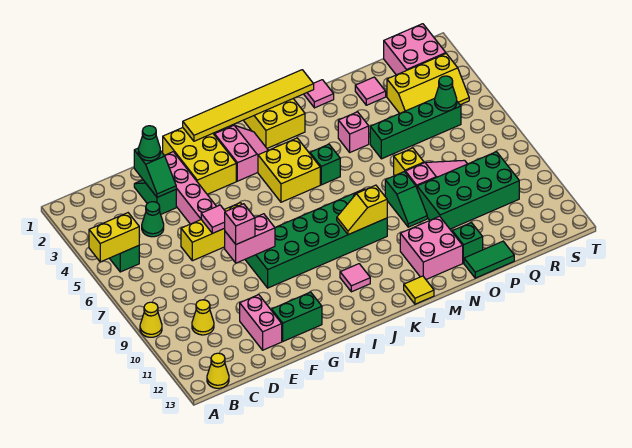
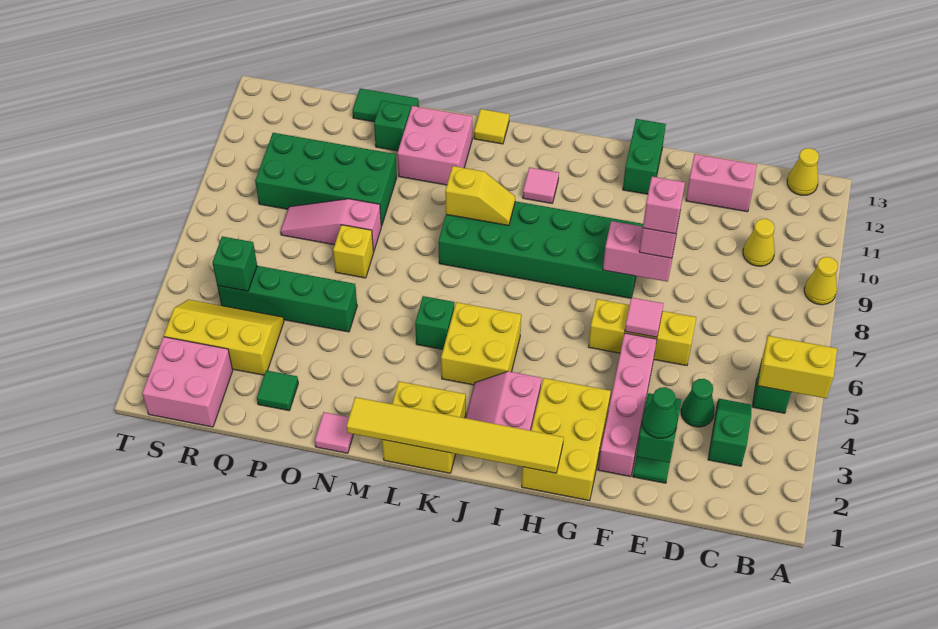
pink 1x2 brick [240,295,282,350] -> pink 1x2 brick turned to [686,154,757,212]
green 1x2 brick [272,292,322,341] -> green 1x2 brick turned to [623,119,666,194]
pink 1x1 brick [338,112,369,152] -> pink 1x1 brick moved to [643,177,685,234]
green 1x2 slope [385,172,427,227] -> green 1x2 slope moved to [708,399,751,466]
pink 1x1 tile [355,77,386,105] -> green 1x1 tile [257,370,298,411]
green 1x1 cone [435,76,457,111] -> green 1x1 brick [212,236,257,291]

